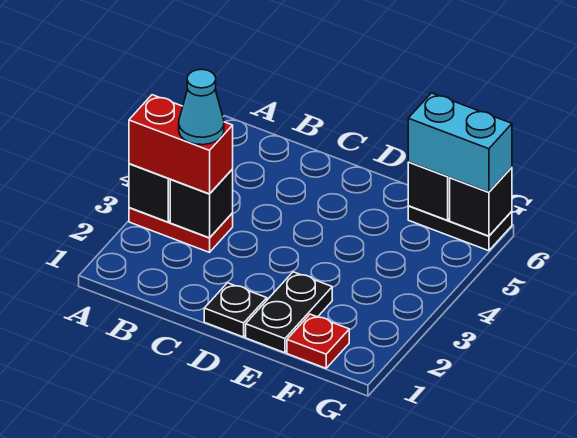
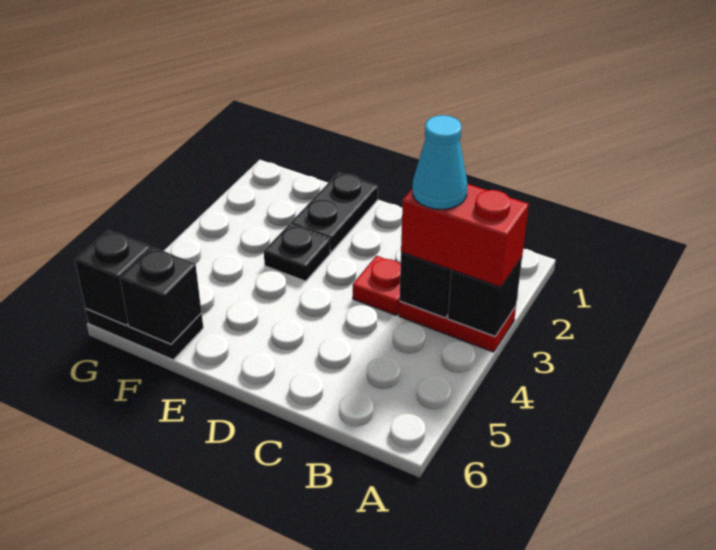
black 1x1 plate [204,283,267,337] -> black 1x1 plate moved to [264,224,330,281]
red 1x1 plate [287,314,349,368] -> red 1x1 plate moved to [353,256,401,315]
cyan 1x2 brick [408,93,512,192] -> none

